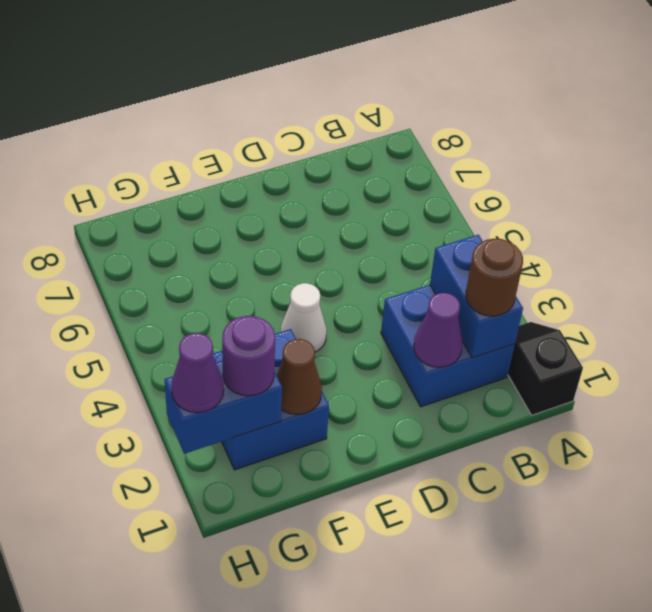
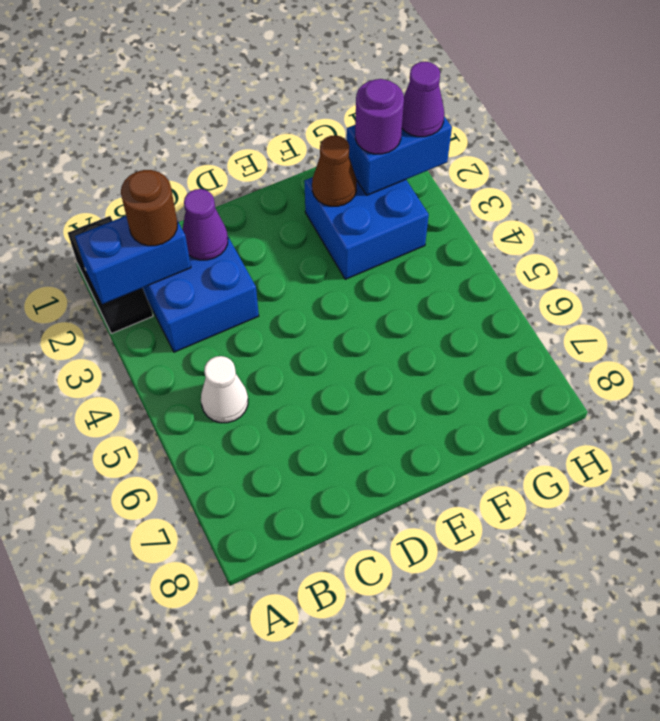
blue 1x2 brick [430,235,523,358] -> blue 1x2 brick turned to [75,216,191,304]
white 1x1 cone [281,283,327,352] -> white 1x1 cone moved to [201,356,248,423]

